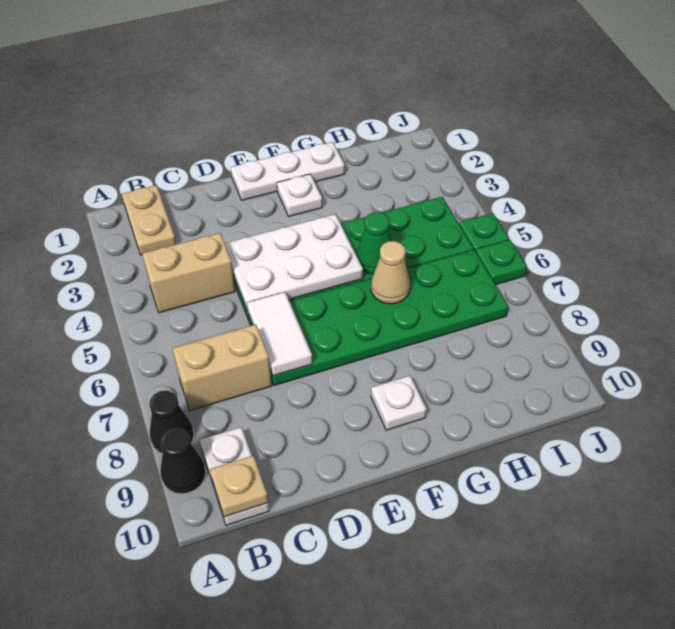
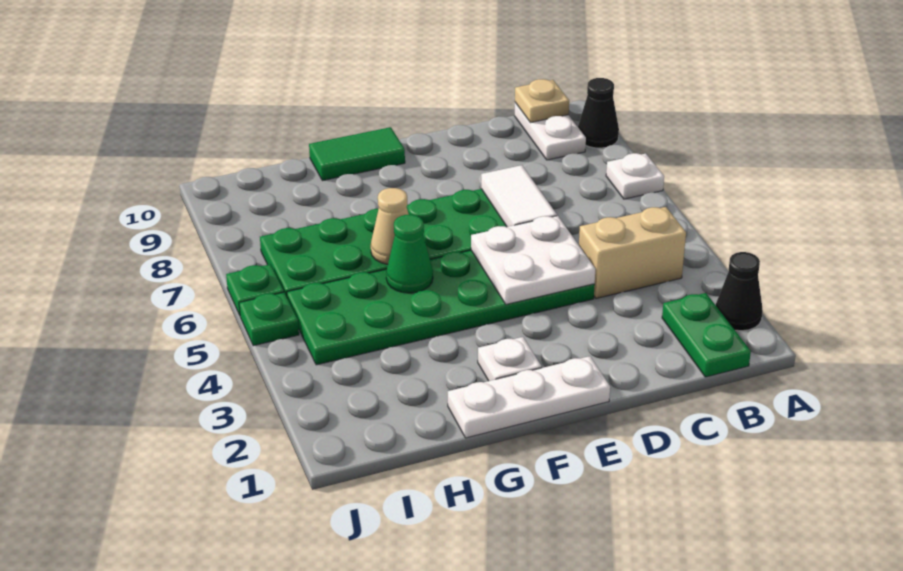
black 1x1 cone [150,390,194,453] -> black 1x1 cone moved to [716,252,763,331]
tan 1x2 plate [122,185,176,255] -> green 1x2 plate [662,293,751,377]
tan 1x2 brick [172,324,272,410] -> none
white 2x3 plate [225,214,363,311] -> white 2x2 plate [471,216,595,304]
white 1x1 plate [371,376,427,430] -> white 1x1 plate moved to [606,153,664,199]
none -> green 1x2 tile [309,127,405,181]

